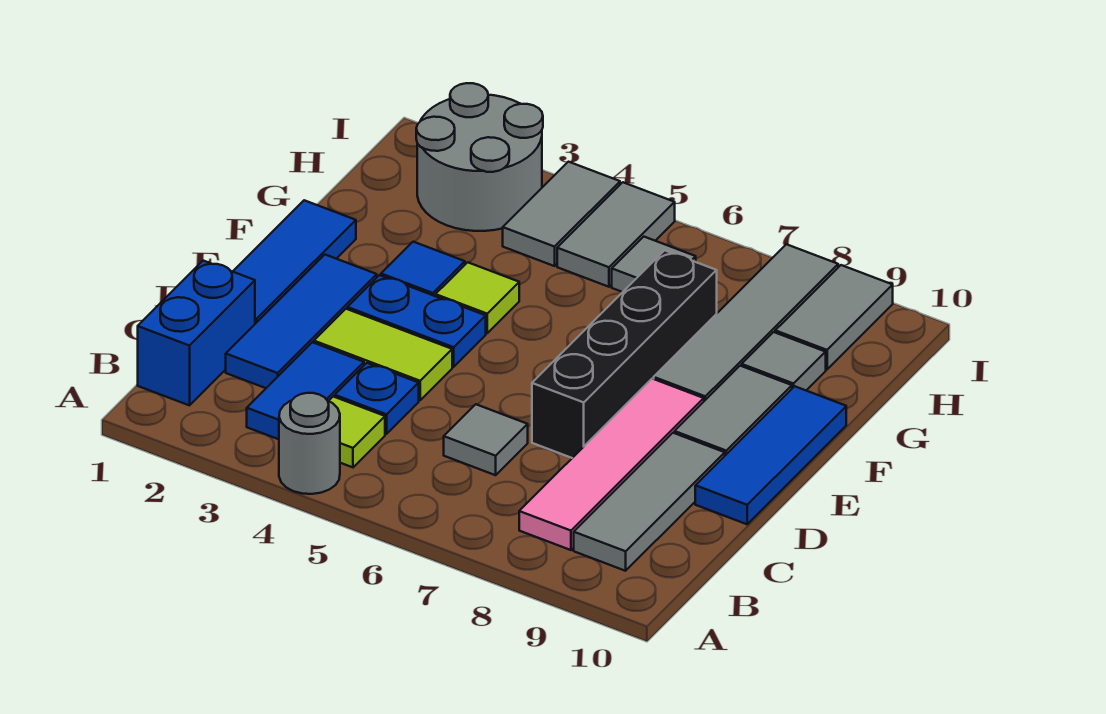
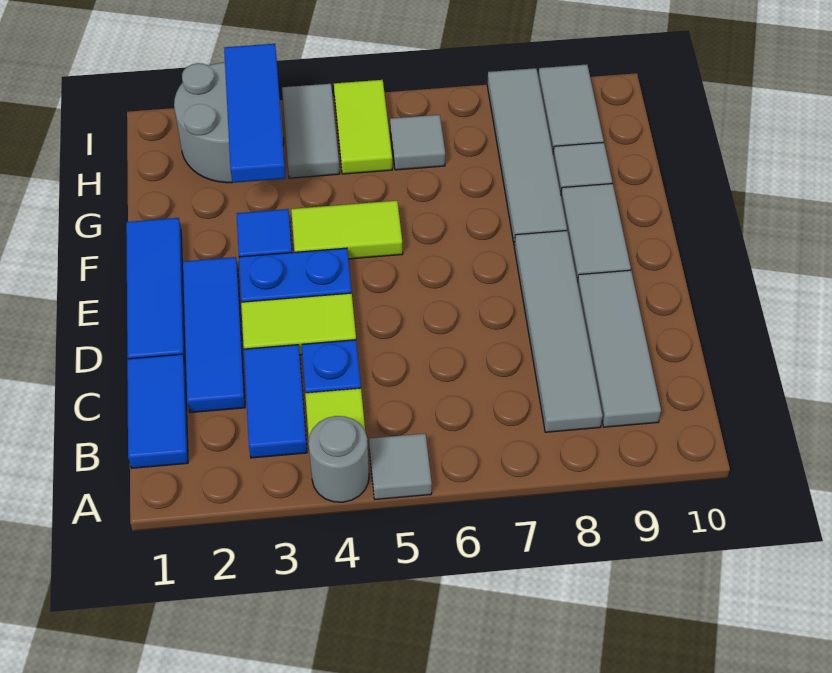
blue 1x2 brick [138,261,255,405] -> blue 1x2 tile [127,354,188,468]
pink 1x4 tile [519,379,704,550] -> grey 1x4 tile [514,231,603,432]
grey 1x1 tile [444,404,528,475] -> grey 1x1 tile moved to [369,434,432,499]
black 1x4 brick [532,250,717,458] -> none
blue 1x3 tile [695,386,846,524] -> blue 1x3 tile moved to [224,44,285,183]
lime 1x1 tile [436,262,519,333] -> lime 1x2 tile [291,201,403,259]
grey 1x2 tile [557,182,675,287] -> lime 1x2 tile [334,80,392,174]

